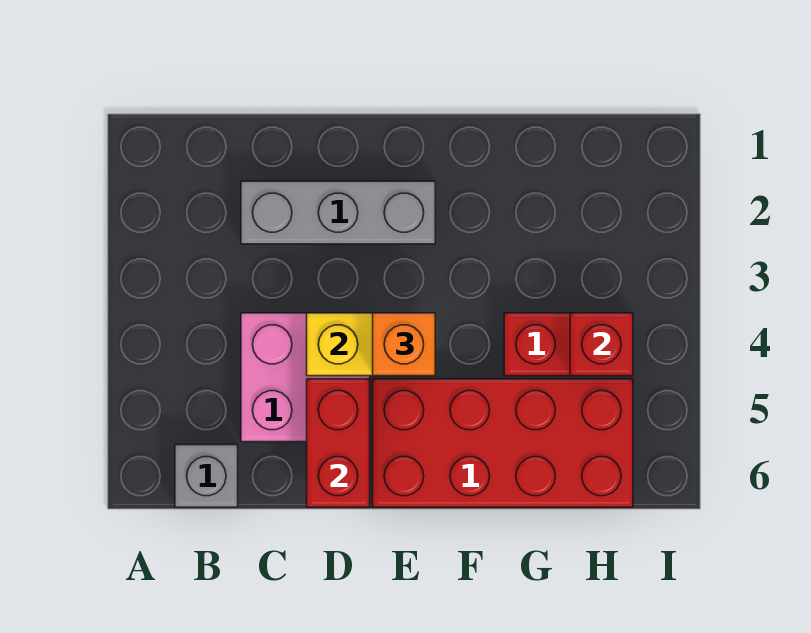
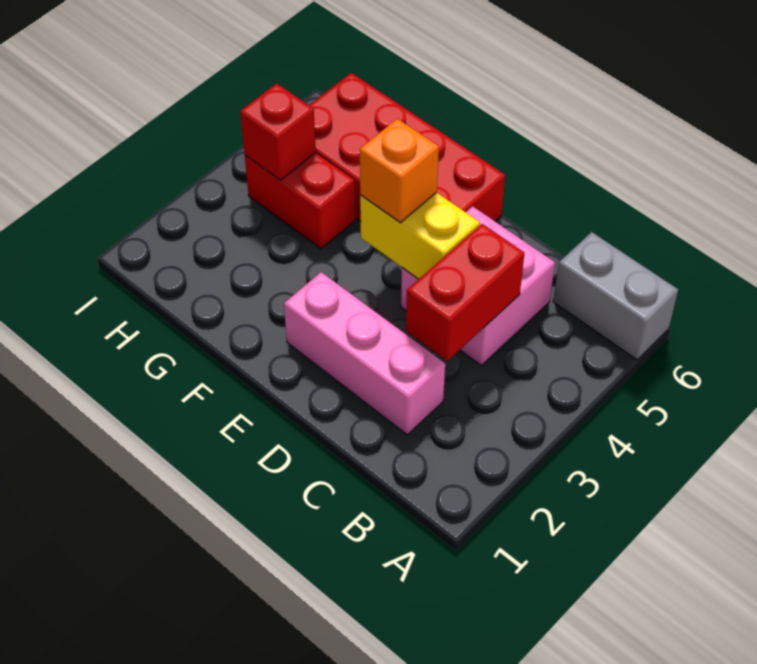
grey 1x1 brick [175,445,238,507] -> grey 1x2 brick [553,232,678,360]
grey 1x3 brick [241,181,435,244] -> pink 1x3 brick [284,272,445,435]
red 1x2 brick [307,379,370,507] -> red 1x2 brick moved to [406,224,524,361]

